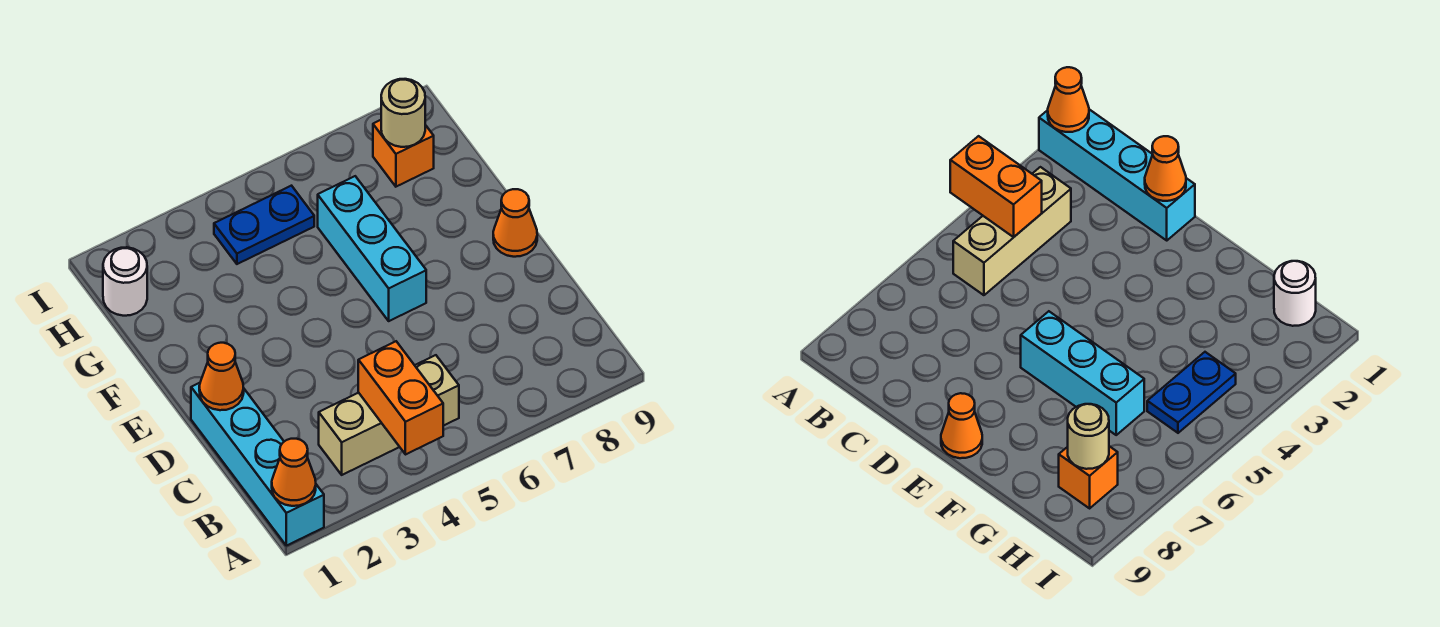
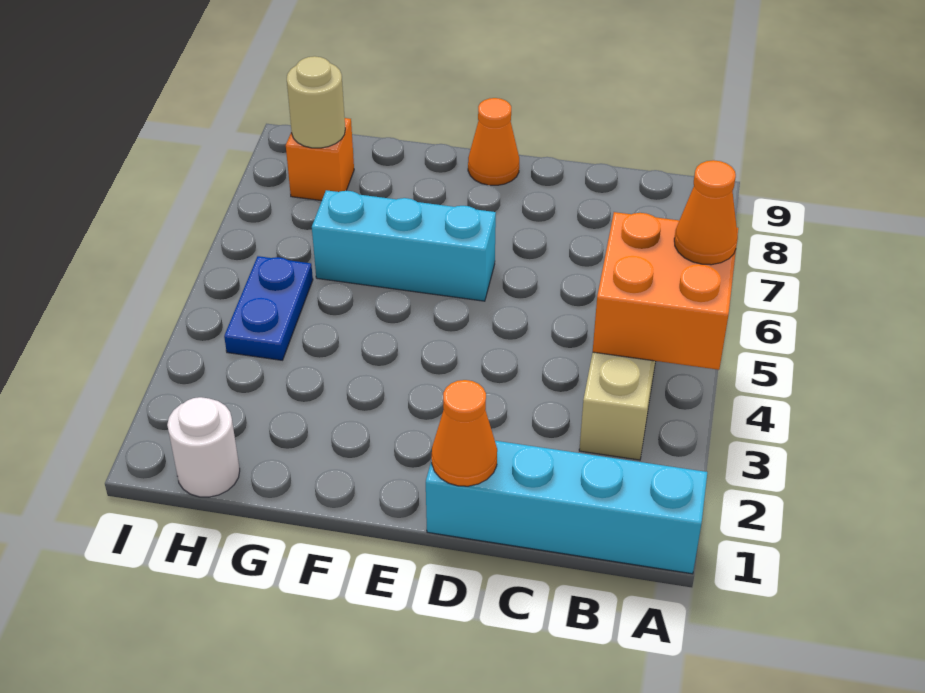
orange 1x1 cone [272,439,316,506] -> orange 1x1 cone moved to [674,160,738,265]
orange 1x2 brick [358,341,443,455] -> orange 2x2 brick [593,212,738,370]

